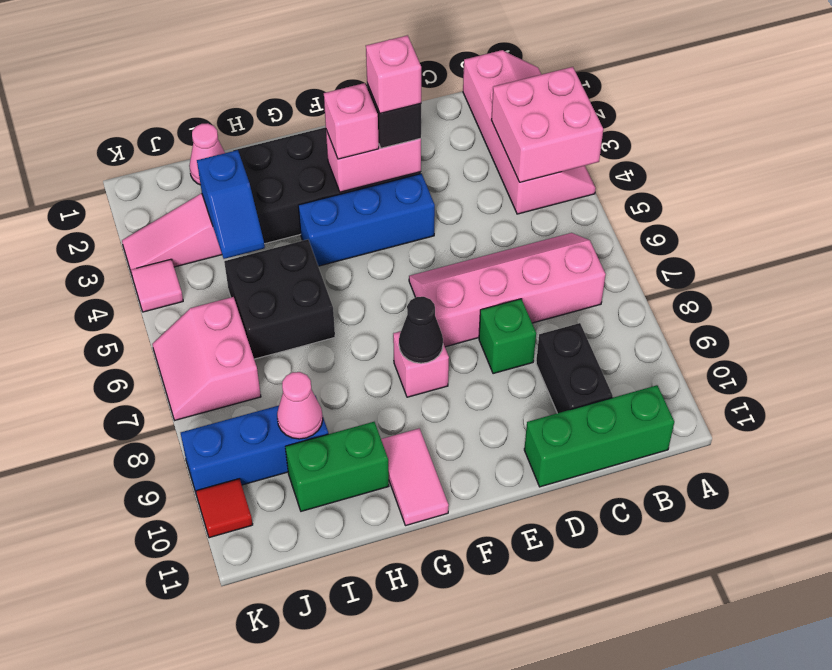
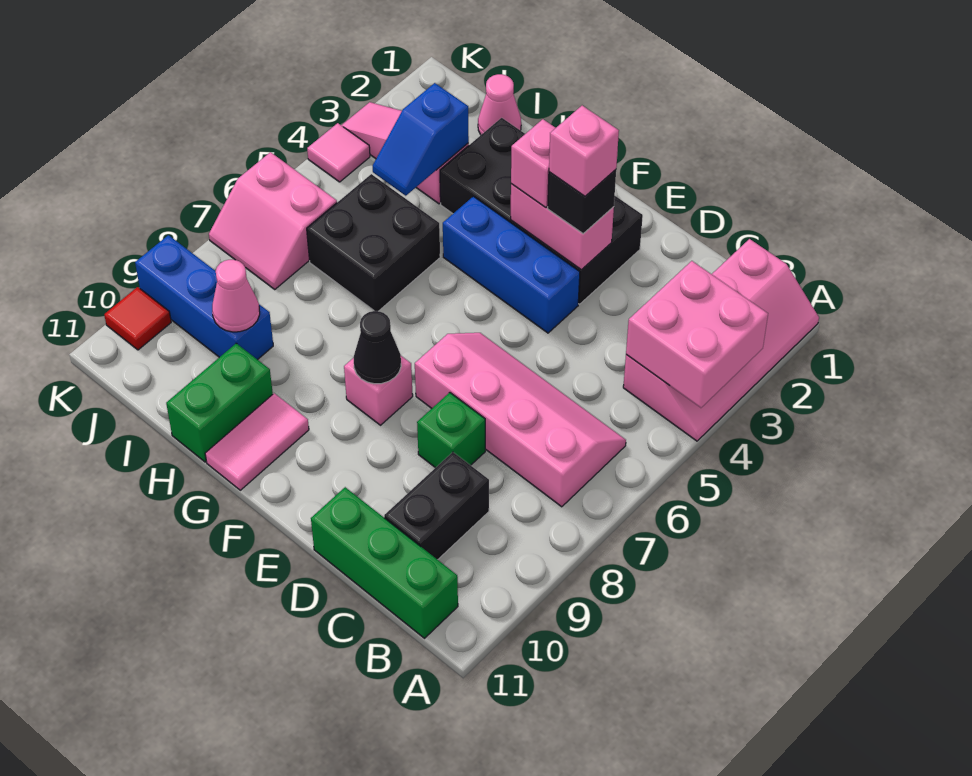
green 1x2 brick [285,422,389,511] -> green 1x2 brick turned to [166,343,273,462]
pink 2x2 slope [152,297,261,420] -> pink 2x2 slope turned to [209,152,337,289]

